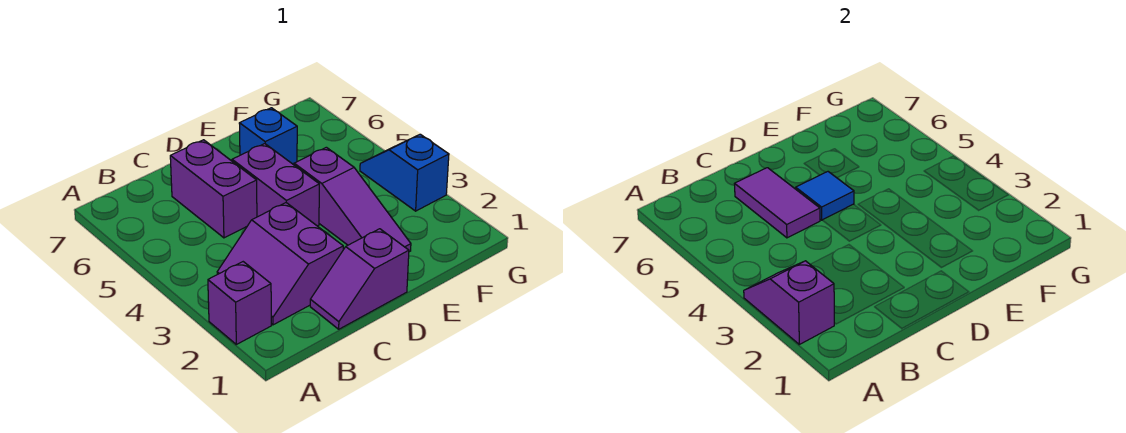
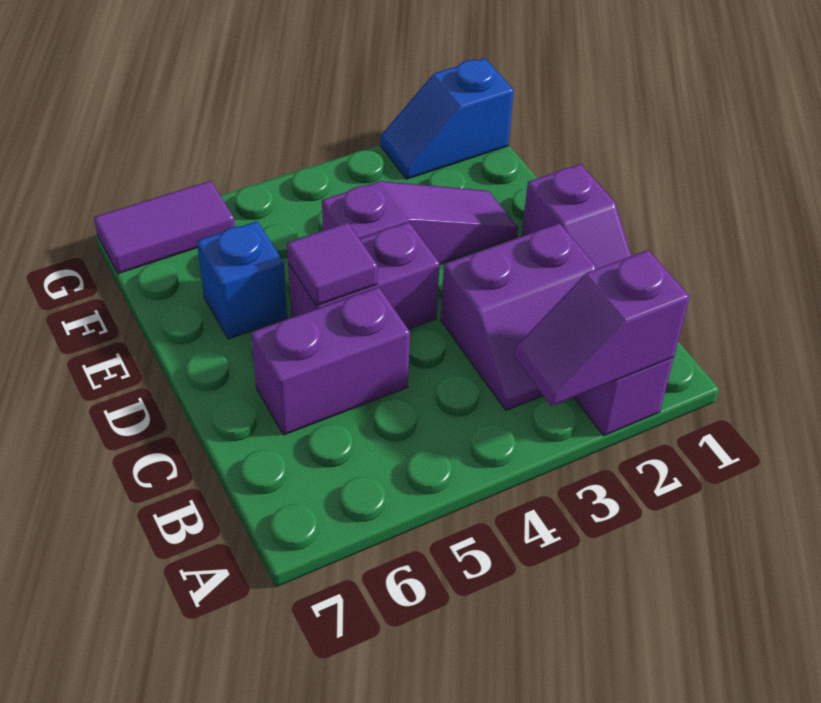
purple 1x2 tile [735,168,820,238] -> purple 1x2 tile moved to [94,181,235,274]
blue 1x1 tile [796,172,854,220] -> purple 1x1 tile [287,223,378,306]
blue 1x2 slope [360,134,449,211] -> blue 1x2 slope moved to [381,58,514,179]

